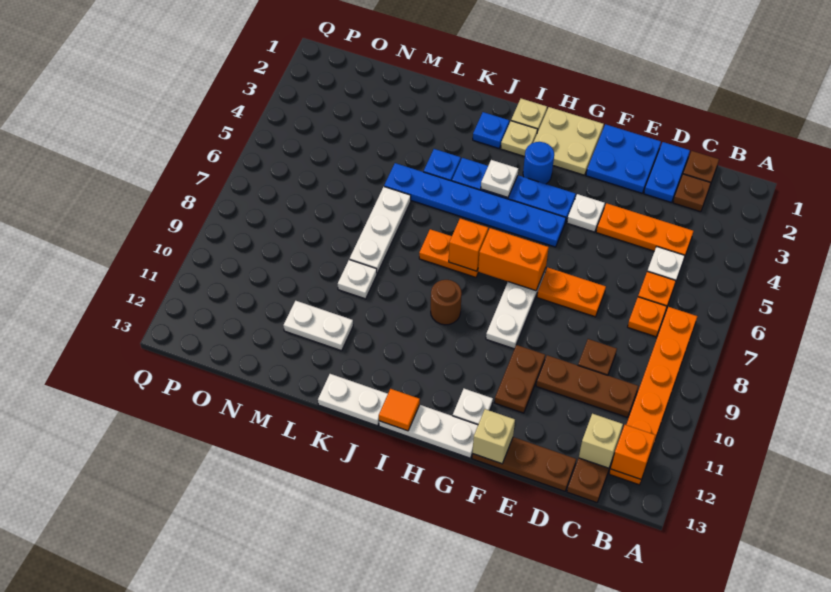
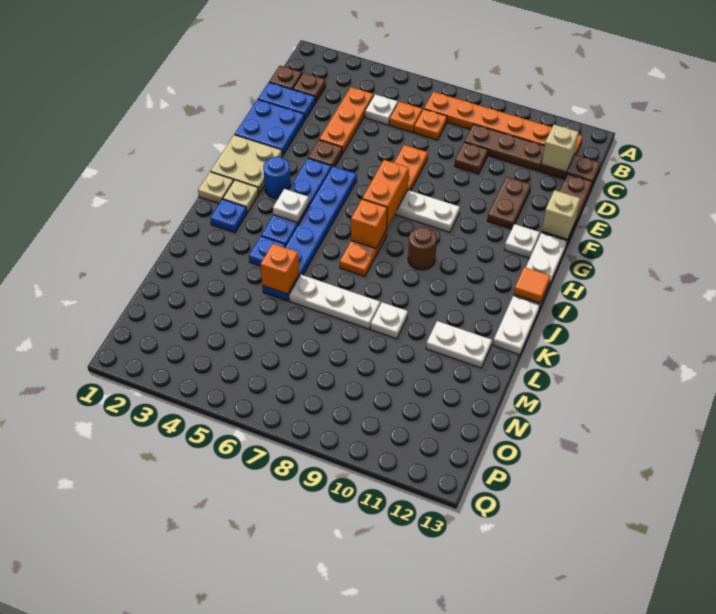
orange 1x1 brick [611,425,656,479] -> orange 1x1 brick moved to [260,244,299,294]
brown 1x3 plate [536,355,638,417] -> brown 1x3 plate turned to [465,124,545,171]
white 1x1 plate [567,194,605,232] -> brown 1x1 plate [308,140,342,168]
brown 1x2 plate [495,345,545,413] -> brown 1x2 plate turned to [487,177,531,229]
white 1x2 plate [283,301,353,351] -> white 1x2 plate turned to [426,321,492,368]

